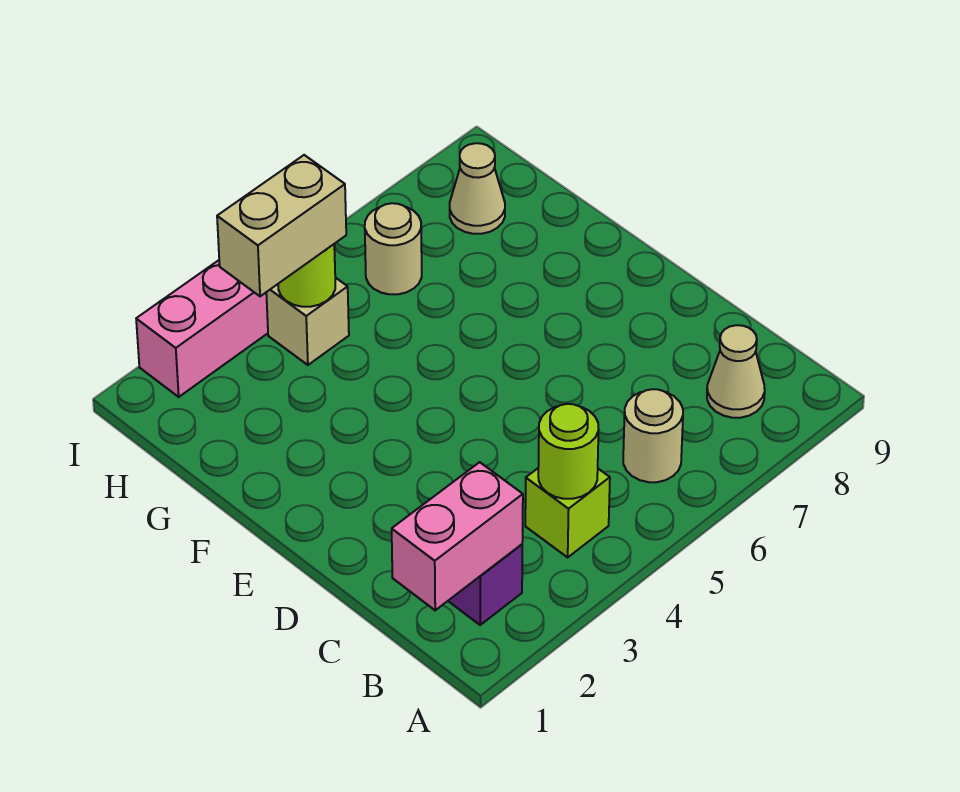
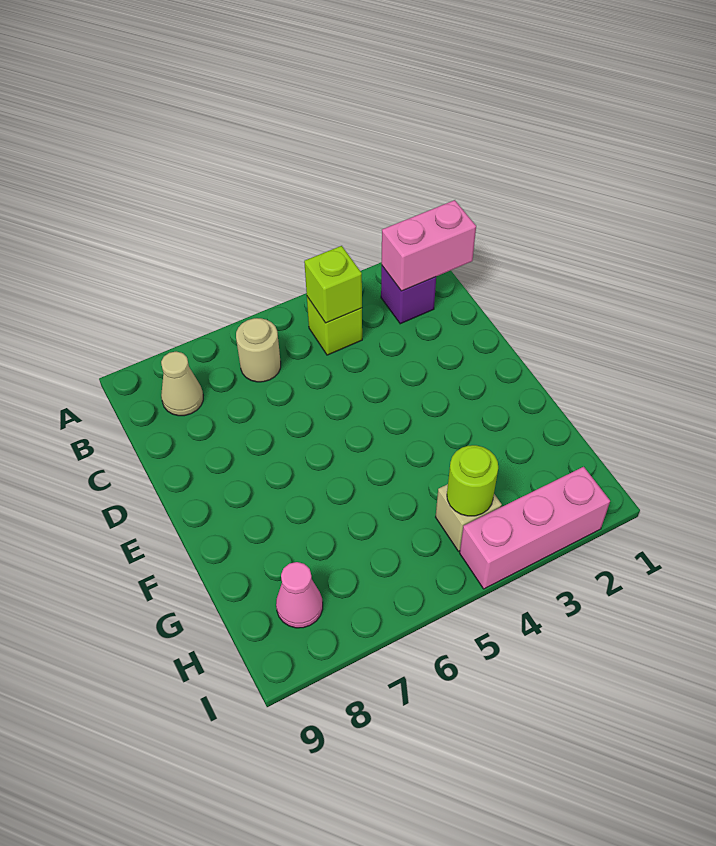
lime 1x1 round brick [538,404,599,499] -> lime 1x1 brick [304,246,362,323]
tan 1x2 brick [217,155,346,296] -> none
tan 1x1 round brick [365,203,422,294] -> none
tan 1x1 cone [450,143,505,234] -> pink 1x1 cone [276,562,323,628]

